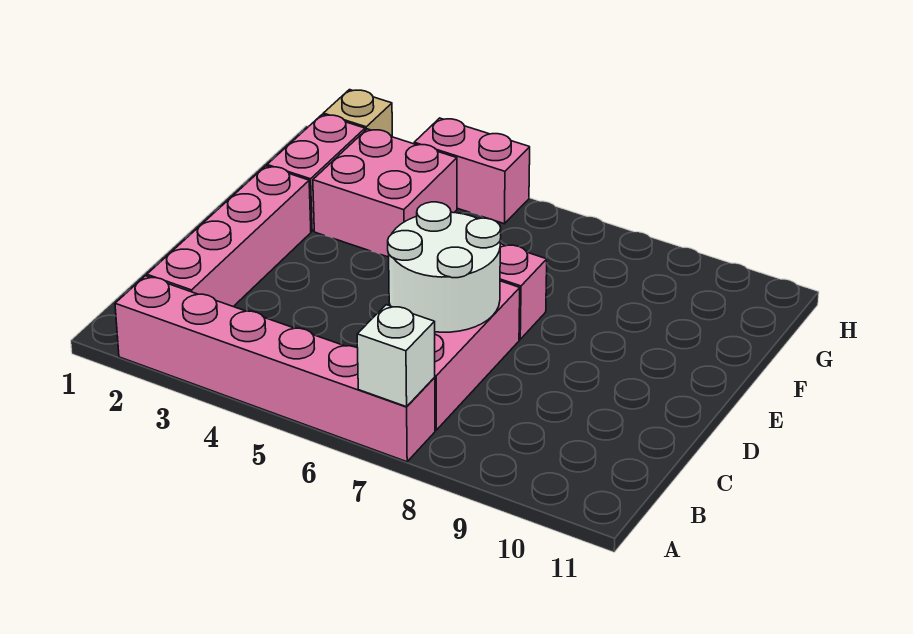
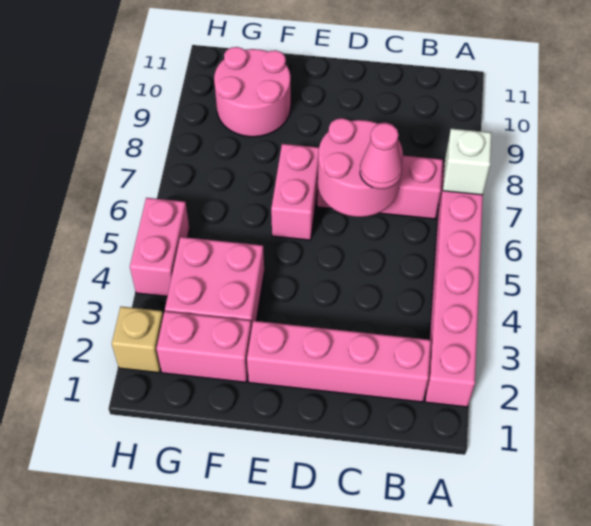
white 2x2 round brick [388,202,501,332] -> pink 2x2 round brick [318,118,403,217]
none -> pink 1x1 cone [360,123,402,189]
none -> pink 2x2 round brick [214,47,291,137]

